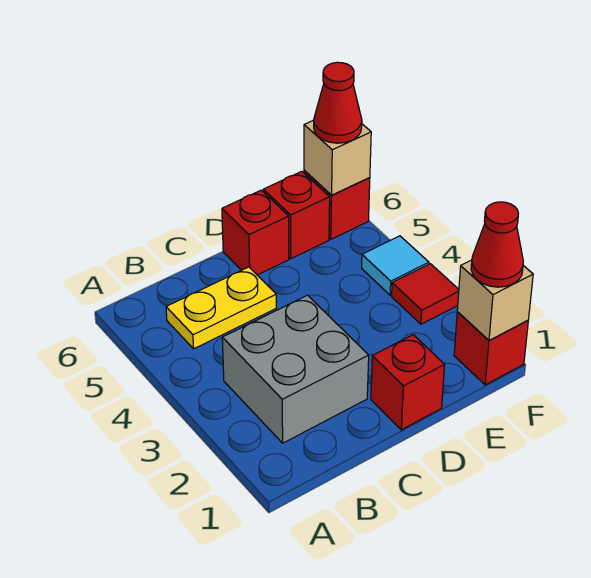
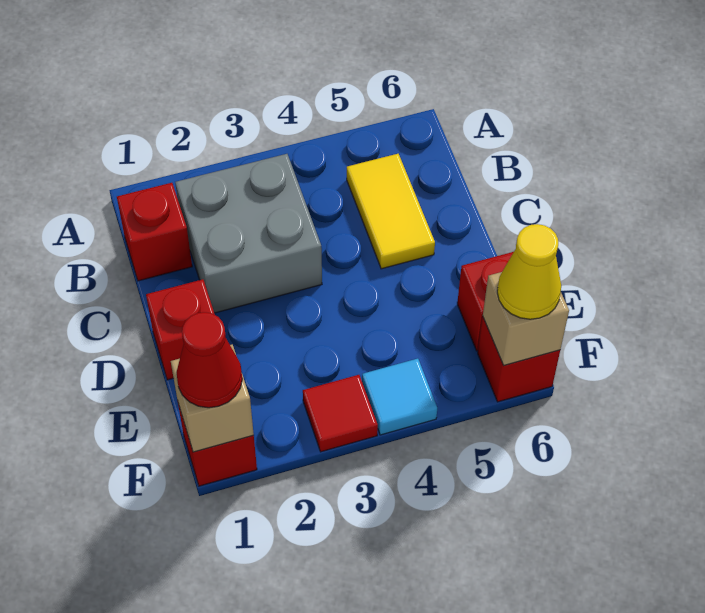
yellow 1x2 plate [166,267,276,349] -> yellow 1x2 tile [347,154,435,269]
red 1x1 brick [222,190,289,275] -> red 1x1 brick moved to [117,183,192,281]
red 1x1 cone [314,62,362,143] -> yellow 1x1 cone [497,224,561,319]

